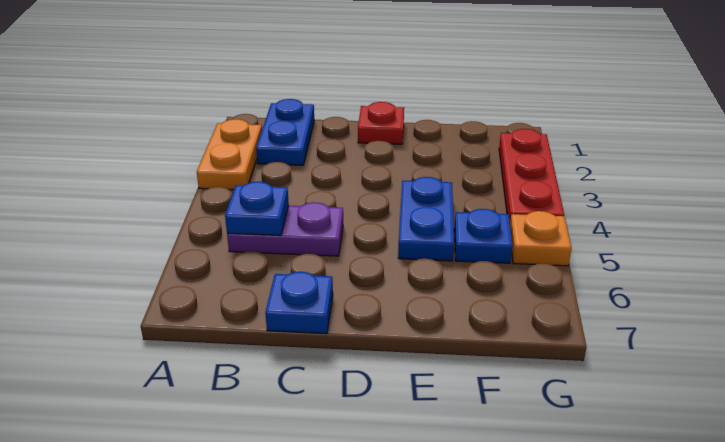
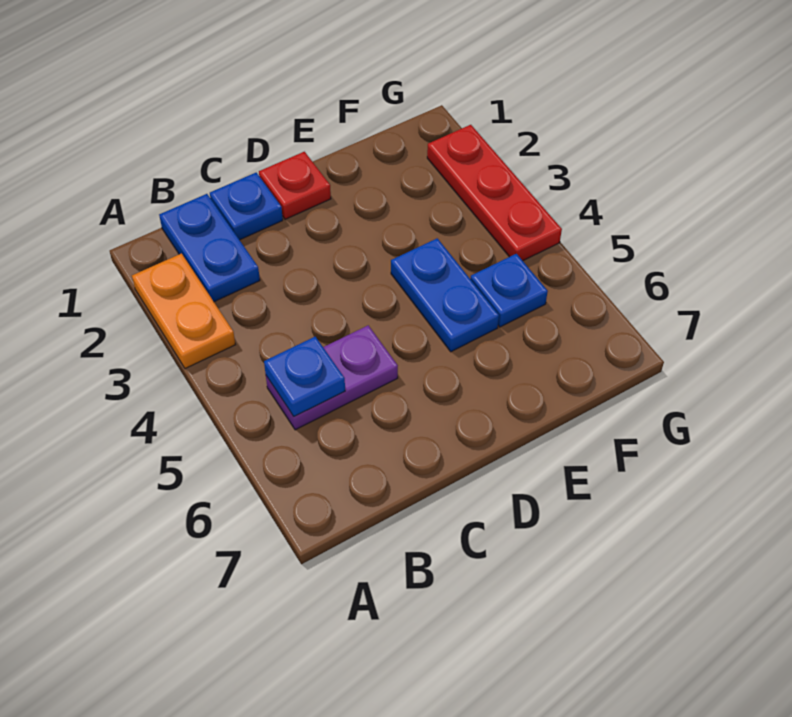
blue 1x1 plate [265,272,333,334] -> blue 1x1 plate moved to [210,173,283,240]
orange 1x1 plate [510,211,571,266] -> none

